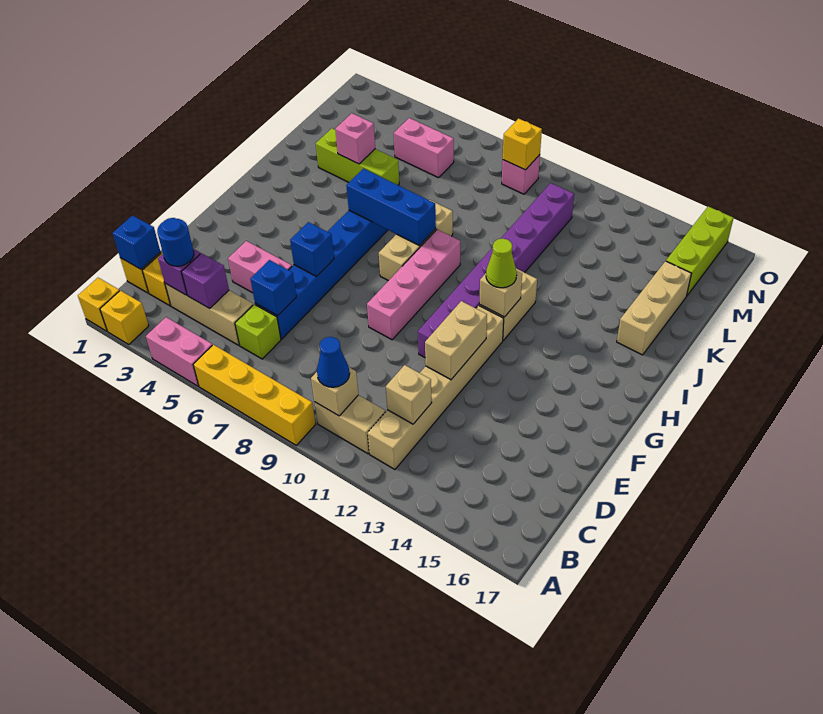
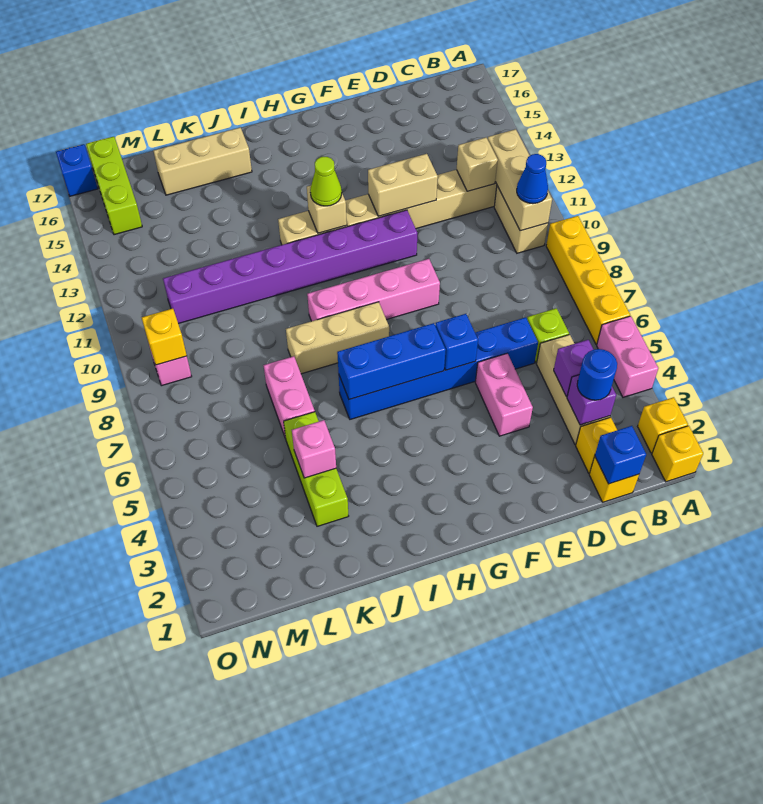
tan 1x1 brick [311,367,358,416] -> tan 1x3 brick [488,129,552,231]
blue 1x1 brick [250,260,296,316] -> blue 1x1 brick moved to [56,144,98,196]
blue 1x3 brick [346,169,436,246] -> blue 1x3 brick turned to [337,323,446,400]
pink 1x2 brick [394,118,454,178] -> pink 1x2 brick moved to [263,356,315,439]
lime 1x3 brick [666,206,734,295] -> lime 1x3 brick turned to [86,137,142,235]

